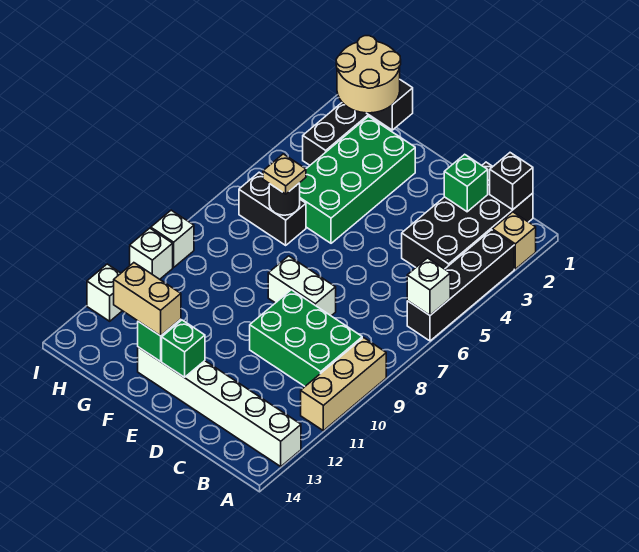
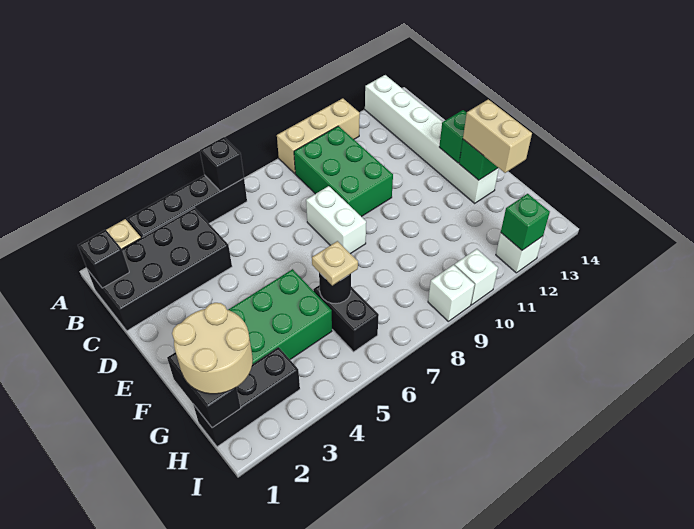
white 1x1 brick [407,258,450,315] -> black 1x1 brick [200,137,244,191]
green 1x1 brick [444,154,488,212] -> green 1x1 brick moved to [501,194,550,250]

